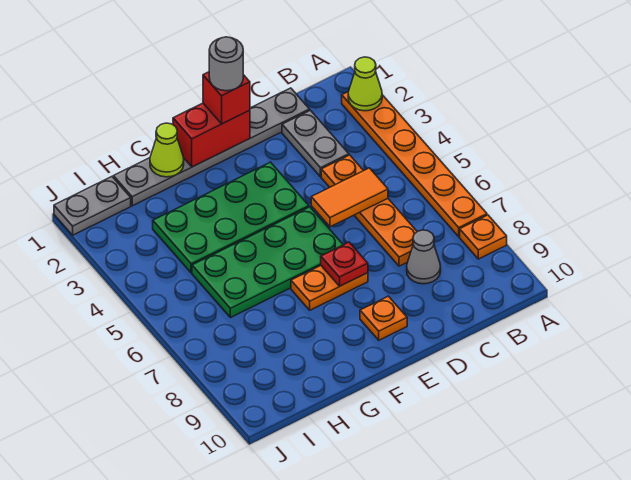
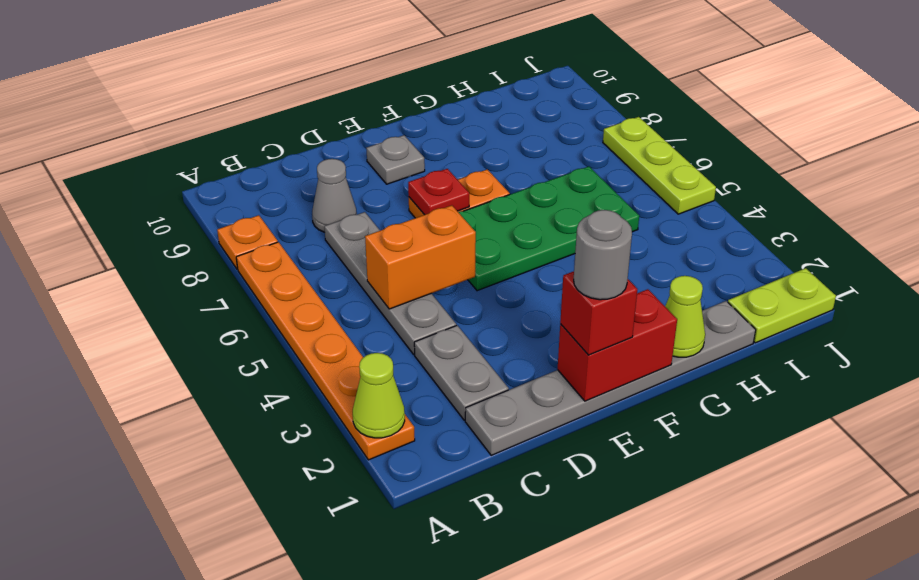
orange 1x4 plate [321,155,417,266] -> grey 1x4 plate [324,212,456,354]
orange 1x2 tile [311,168,388,227] -> orange 1x2 brick [365,205,476,309]
green 2x4 plate [153,162,309,273] -> none
orange 1x1 plate [360,296,407,340] -> grey 1x1 plate [366,135,425,184]
grey 1x2 plate [54,177,131,235] -> lime 1x2 plate [728,268,836,343]
none -> lime 1x3 plate [603,117,716,214]

